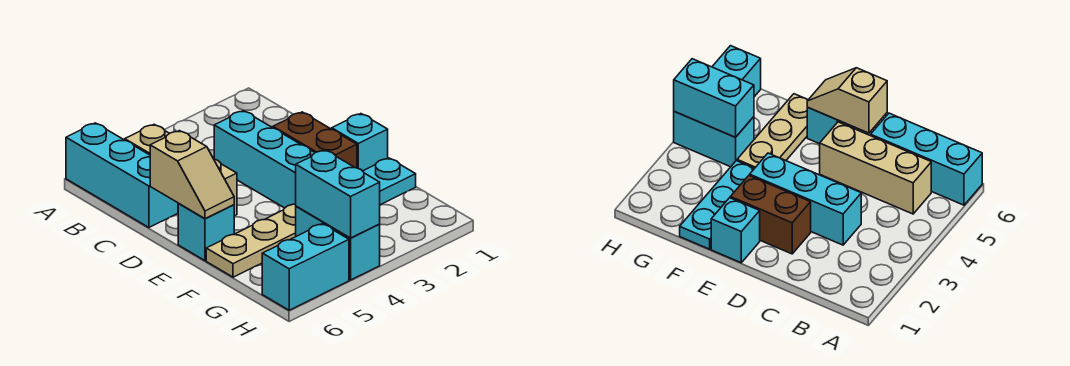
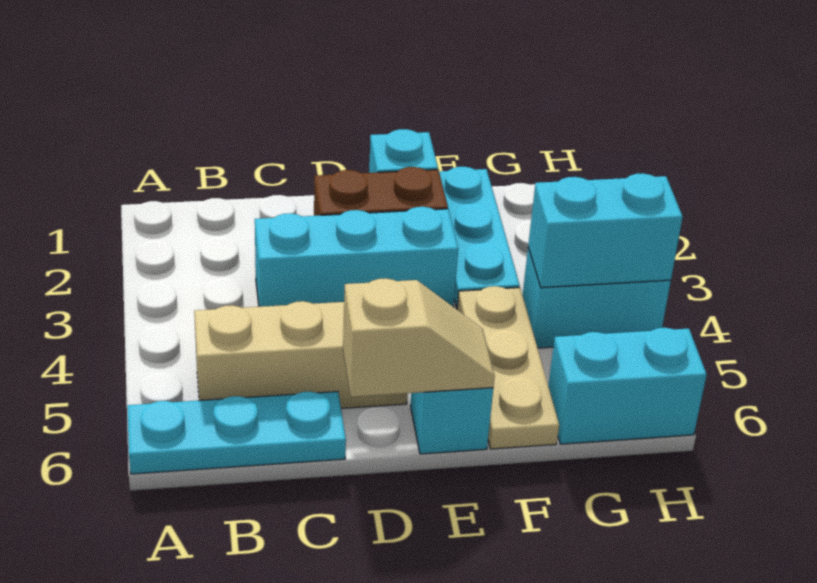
cyan 1x3 brick [66,123,178,228] -> cyan 1x3 plate [127,392,346,474]
cyan 1x2 brick [262,224,349,310] -> cyan 1x2 brick turned to [548,328,707,444]

